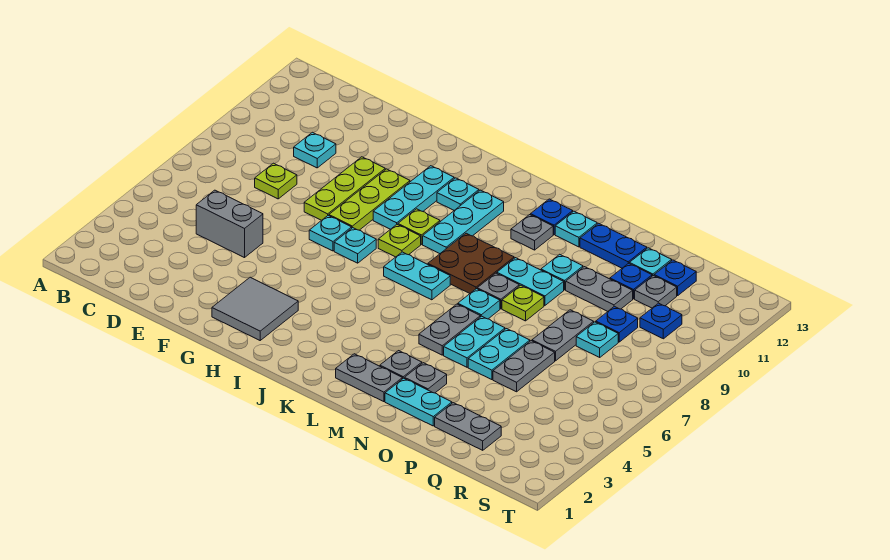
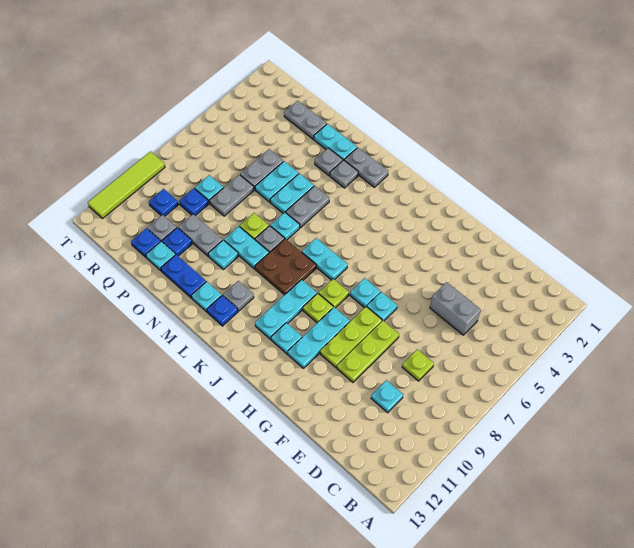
grey 2x2 tile [212,277,298,340] -> none
none -> lime 1x4 tile [88,152,165,219]

